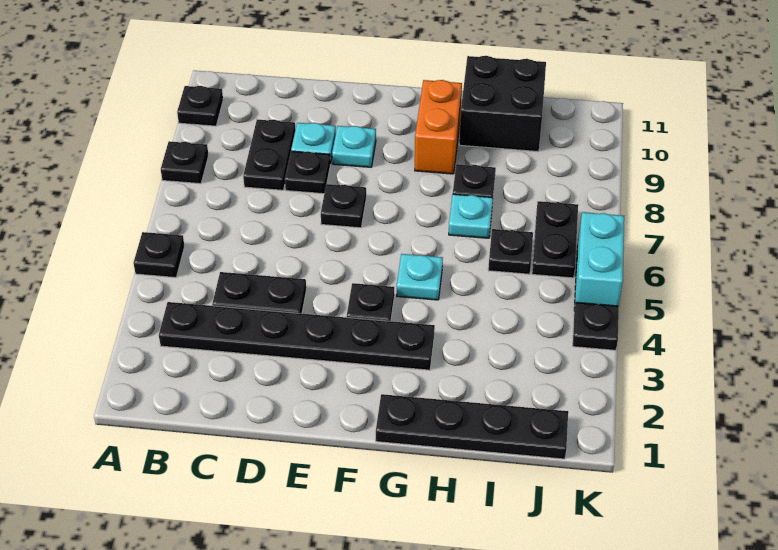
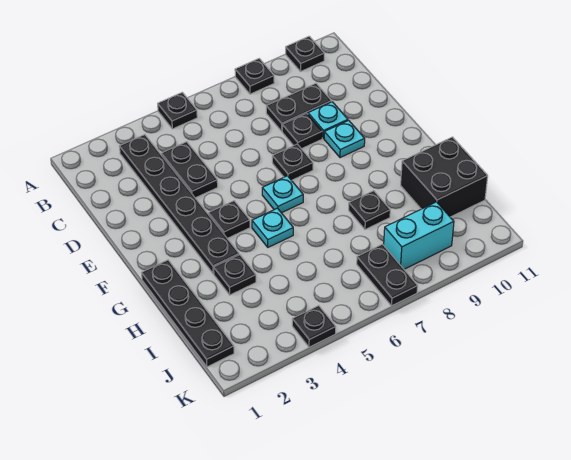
orange 1x2 brick [415,80,462,174] -> none
cyan 1x1 plate [449,194,493,238] -> cyan 1x1 plate moved to [262,176,303,213]
black 1x1 plate [488,229,533,274] -> black 1x1 plate moved to [214,255,256,295]
black 1x2 plate [532,201,578,278] -> black 1x2 plate turned to [357,244,418,306]
cyan 1x2 brick [574,212,624,311] -> cyan 1x2 brick moved to [384,202,454,269]

